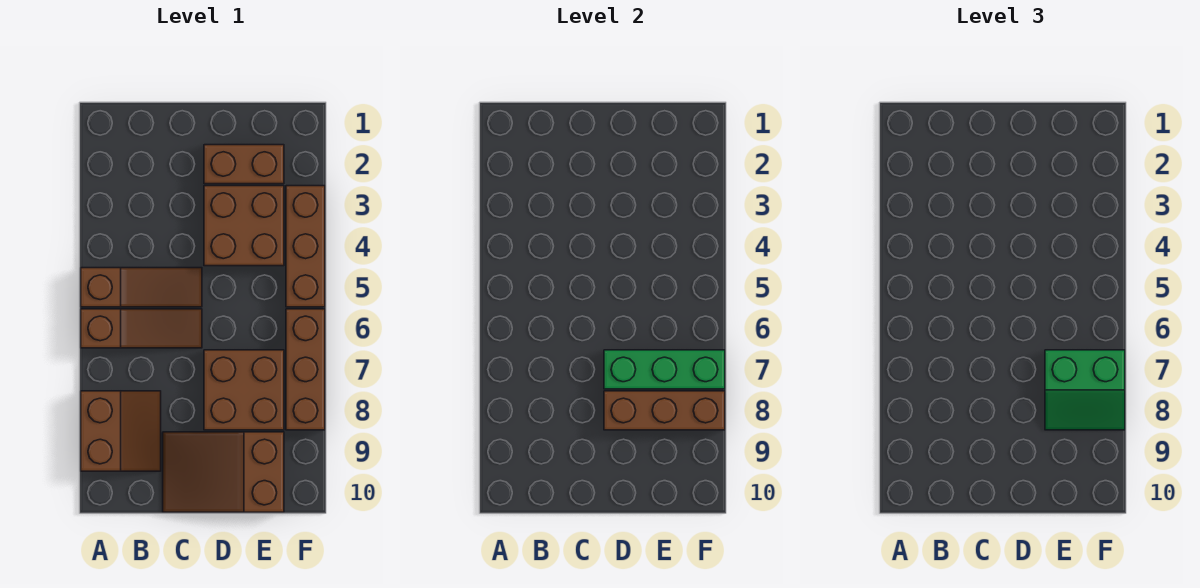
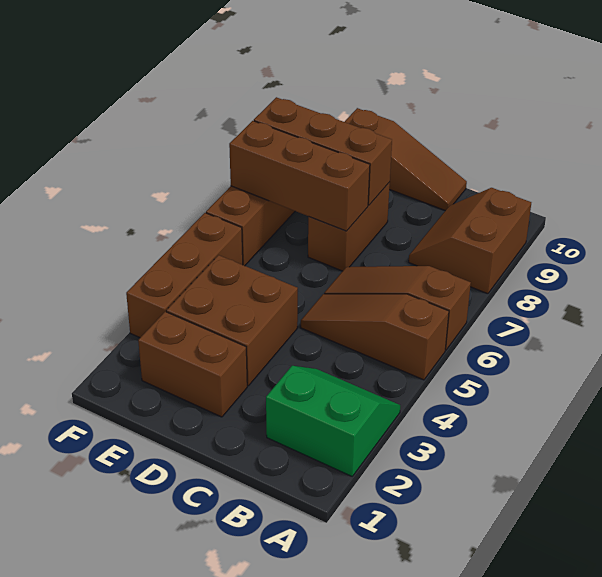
brown 2x3 slope [163,432,284,512] -> brown 1x3 slope [345,108,467,210]
brown 2x2 brick [204,350,284,430] -> brown 1x2 brick [308,182,390,271]
green 1x3 brick [604,350,725,389] -> brown 1x3 brick [229,121,370,231]
green 2x2 slope [1045,350,1125,430] -> green 2x2 slope moved to [266,366,400,476]

